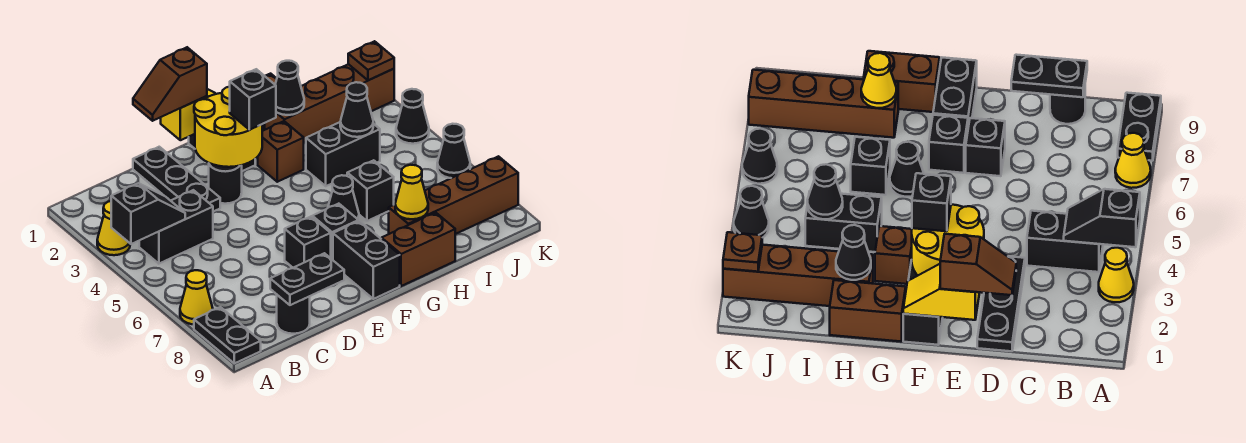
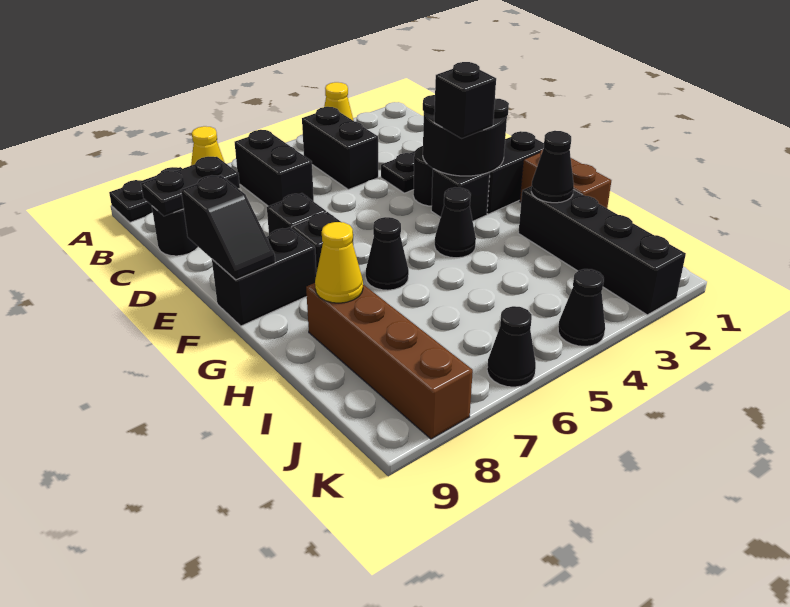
black 1x2 slope [111,183,185,244] -> black 1x2 slope moved to [181,175,275,280]
black 1x2 plate [270,253,344,305] -> black 1x2 plate turned to [141,157,240,216]
brown 1x2 slope [133,47,207,121] -> none
yellow 1x2 slope [161,89,216,140] -> none
yellow 2x2 round brick [194,87,262,167] -> black 2x2 round brick [423,95,509,176]
brown 1x1 brick [258,121,304,182] -> none
brown 1x2 brick [381,213,455,286] -> none
brown 1x4 brick [265,64,394,142] -> black 1x4 brick [518,186,686,315]
black 1x2 brick [306,122,380,186] -> black 1x2 brick moved to [235,130,314,206]
black 1x1 brick [347,160,394,221] -> black 1x1 brick moved to [431,169,490,221]
black 1x1 cone [340,82,373,137] -> black 1x1 cone moved to [435,187,476,258]
brown 1x1 plate [348,41,394,80] -> none

